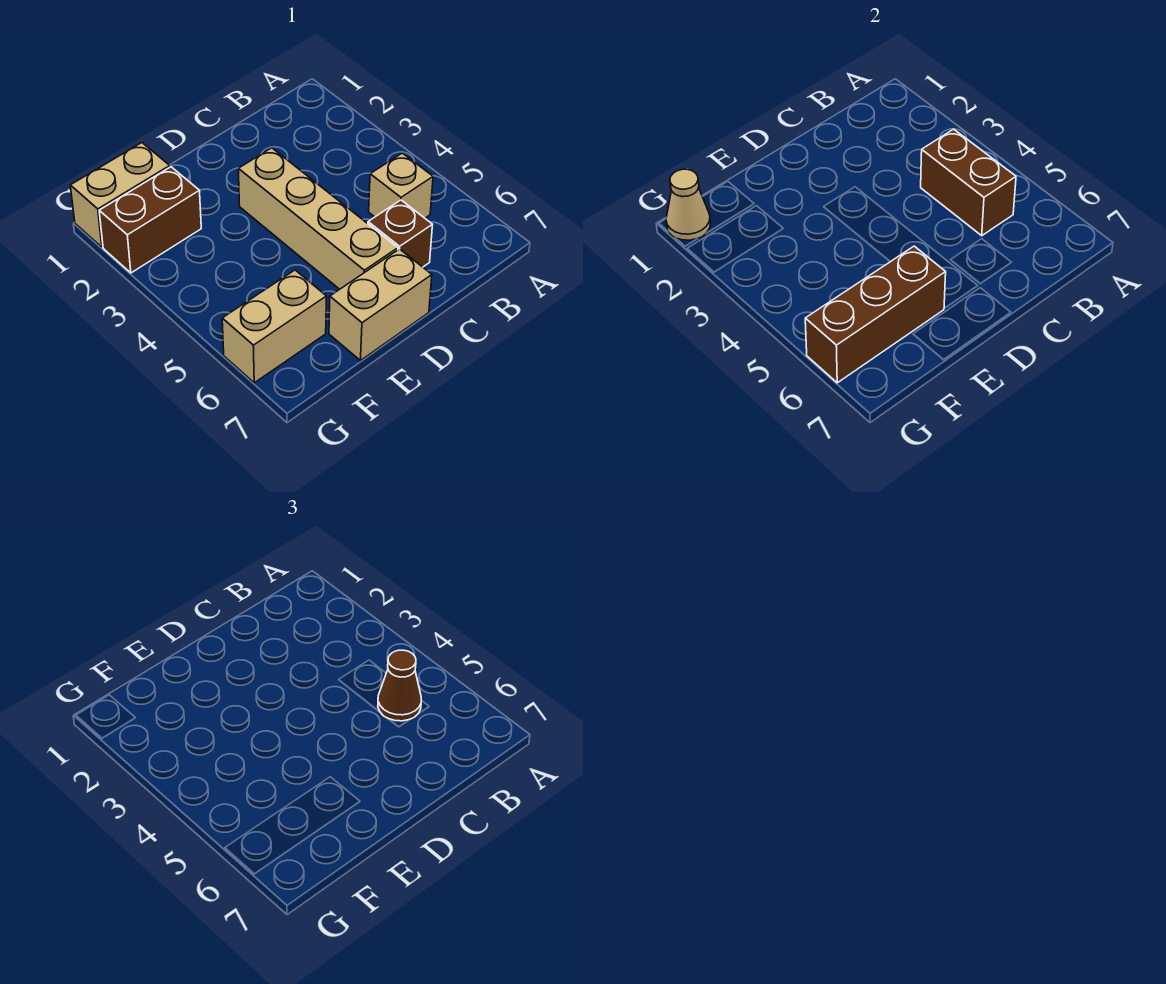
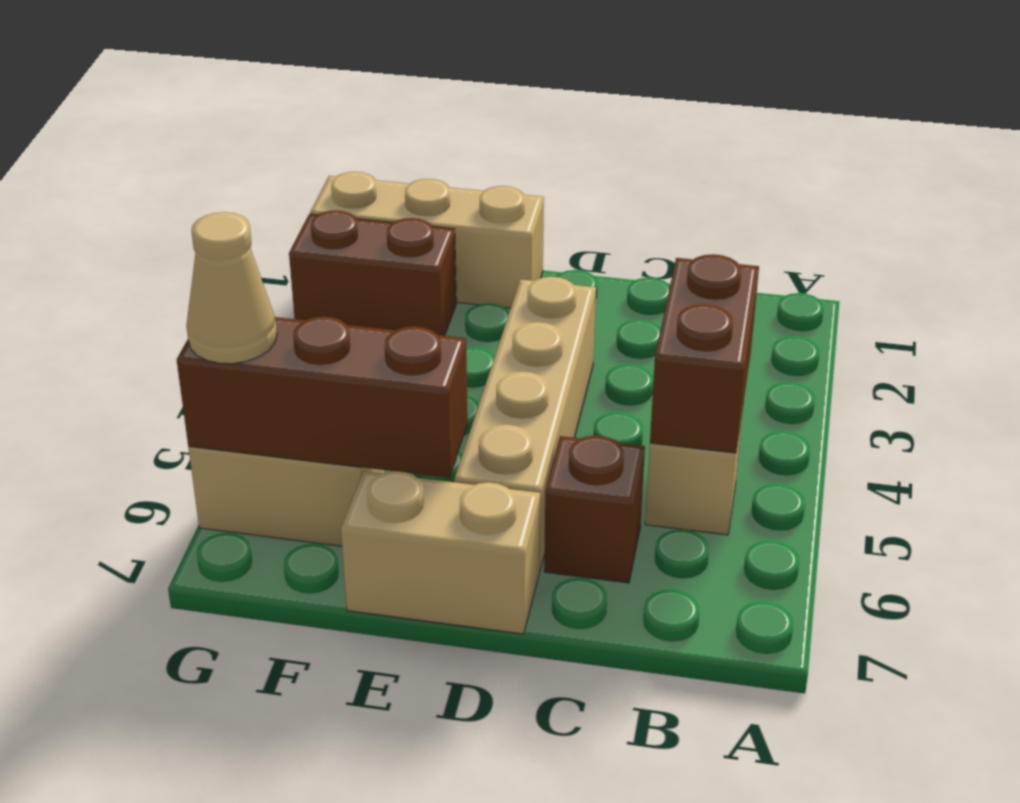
brown 1x1 cone [378,650,421,721] -> none
tan 1x2 brick [70,143,170,247] -> tan 1x3 brick [310,172,544,308]
tan 1x1 cone [666,169,711,240] -> tan 1x1 cone moved to [186,212,277,364]

